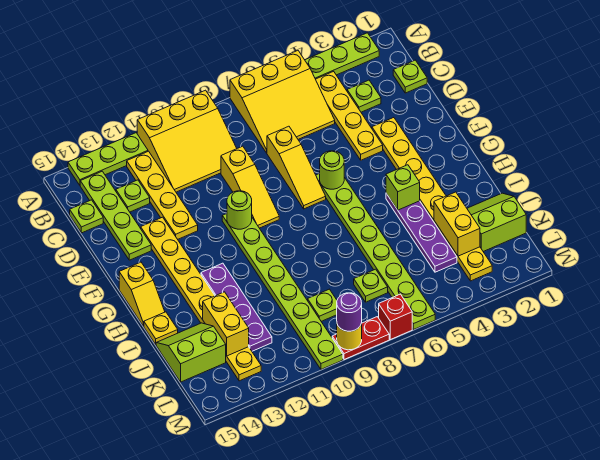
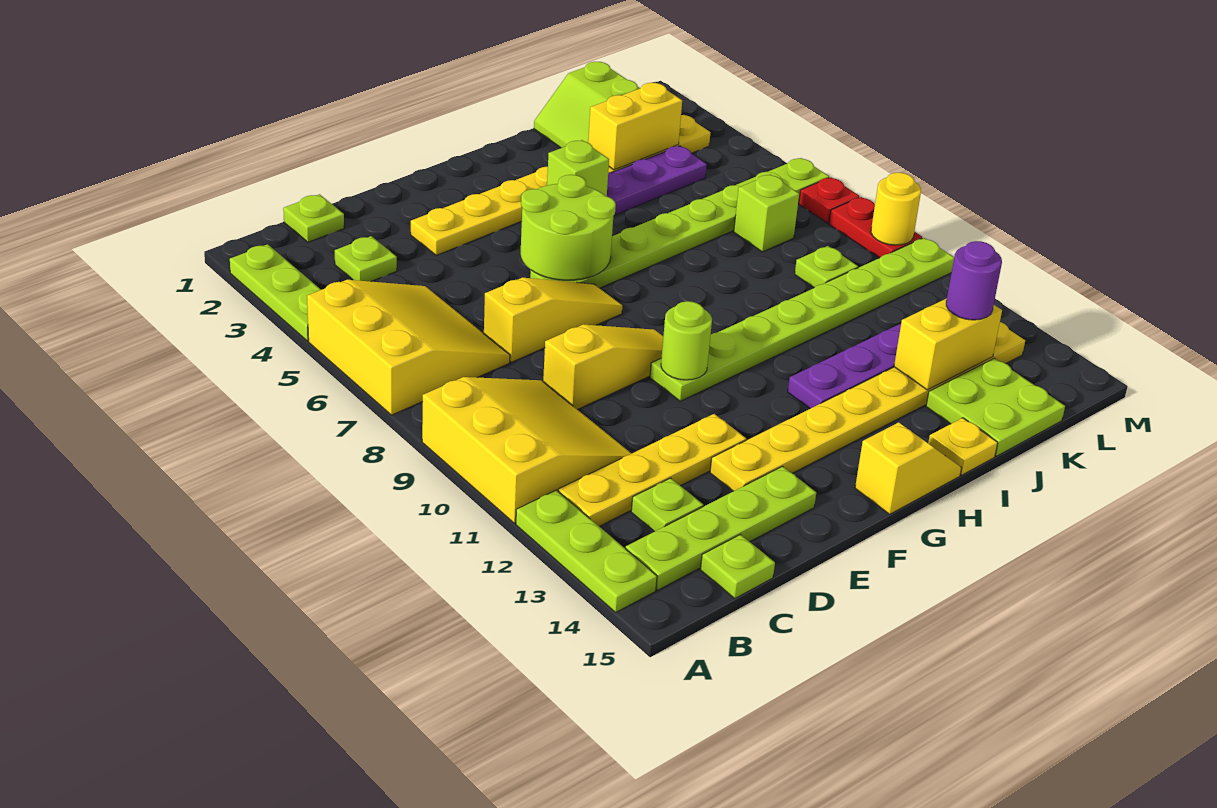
yellow 1x4 plate [316,71,383,160] -> none
lime 1x1 round brick [320,151,344,189] -> lime 2x2 round brick [521,175,616,280]
lime 2x2 slope [156,323,226,382] -> lime 2x2 plate [926,358,1065,456]
lime 1x1 plate [354,269,388,302] -> lime 1x1 brick [734,174,799,252]
red 1x1 brick [379,294,412,340] -> red 1x1 plate [799,177,860,223]
purple 1x1 round brick [337,293,362,331] -> purple 1x1 round brick moved to [946,241,1002,320]

